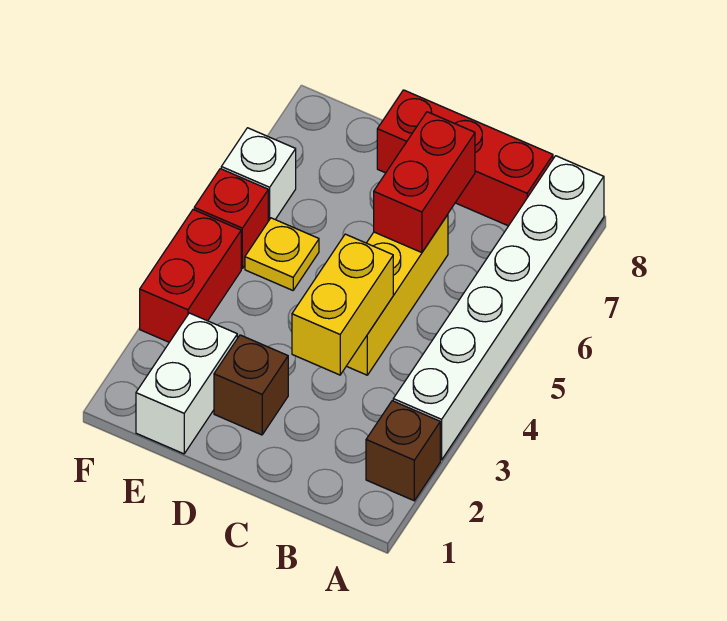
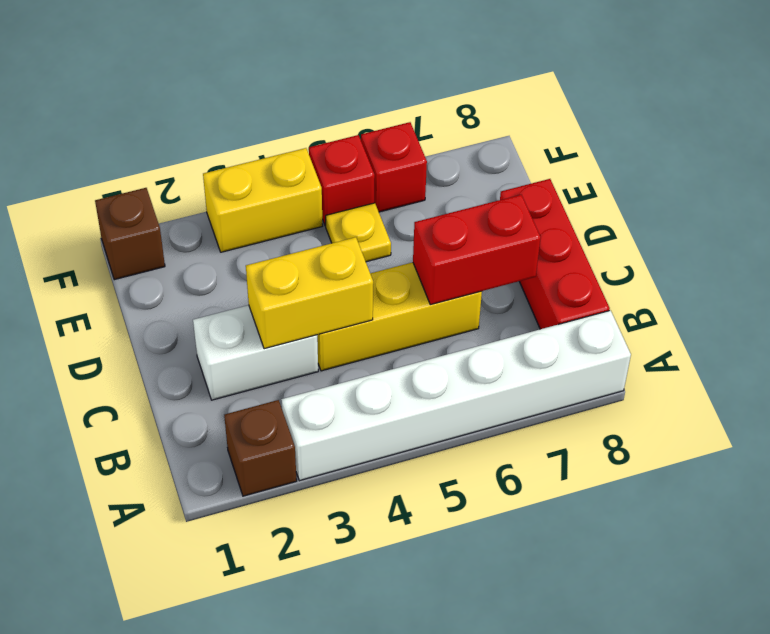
brown 1x1 brick [214,335,288,435] -> brown 1x1 brick moved to [95,188,165,280]
white 1x2 brick [136,313,237,454] -> white 1x2 brick moved to [193,305,318,400]
red 1x2 brick [140,210,241,342] -> yellow 1x2 brick [203,148,323,252]
white 1x1 brick [221,128,296,221] -> red 1x1 brick [361,122,427,212]

